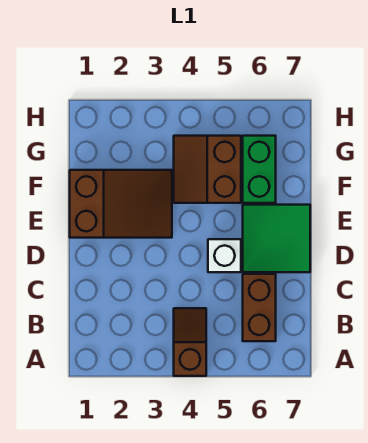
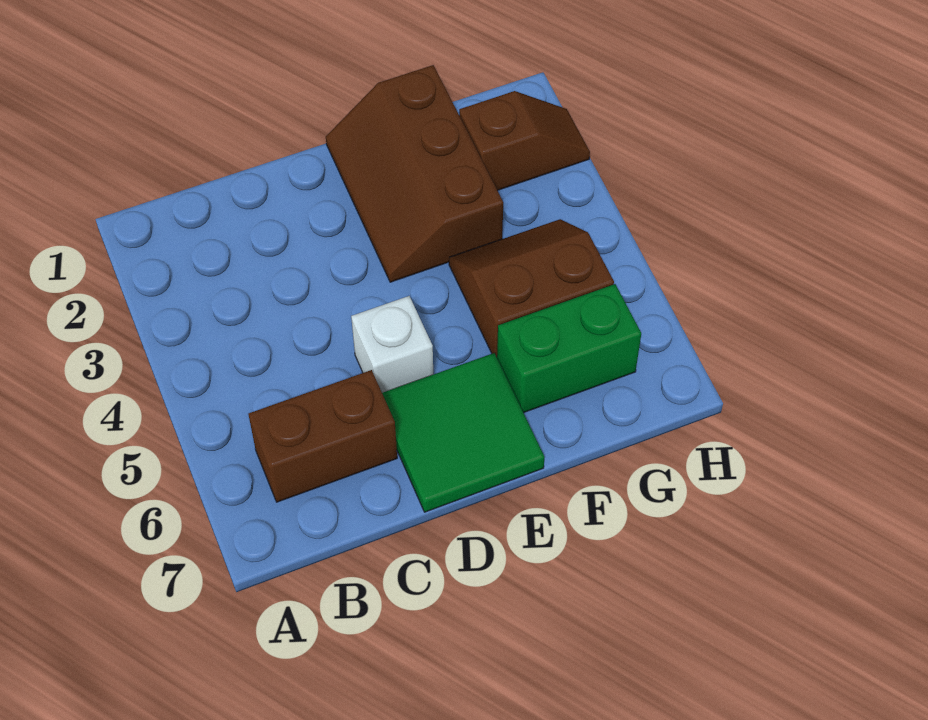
brown 1x2 slope [174,308,206,376] -> brown 1x2 slope moved to [459,91,590,190]
brown 2x3 slope [70,170,172,238] -> brown 2x3 slope turned to [326,65,503,282]

